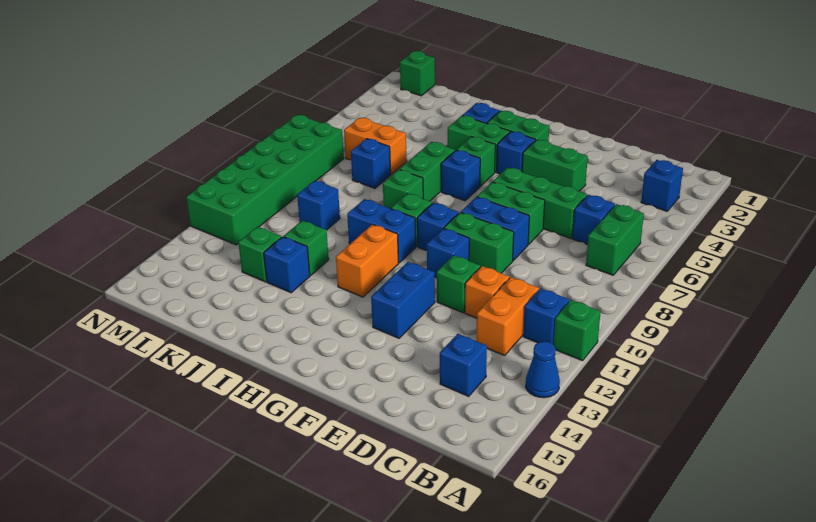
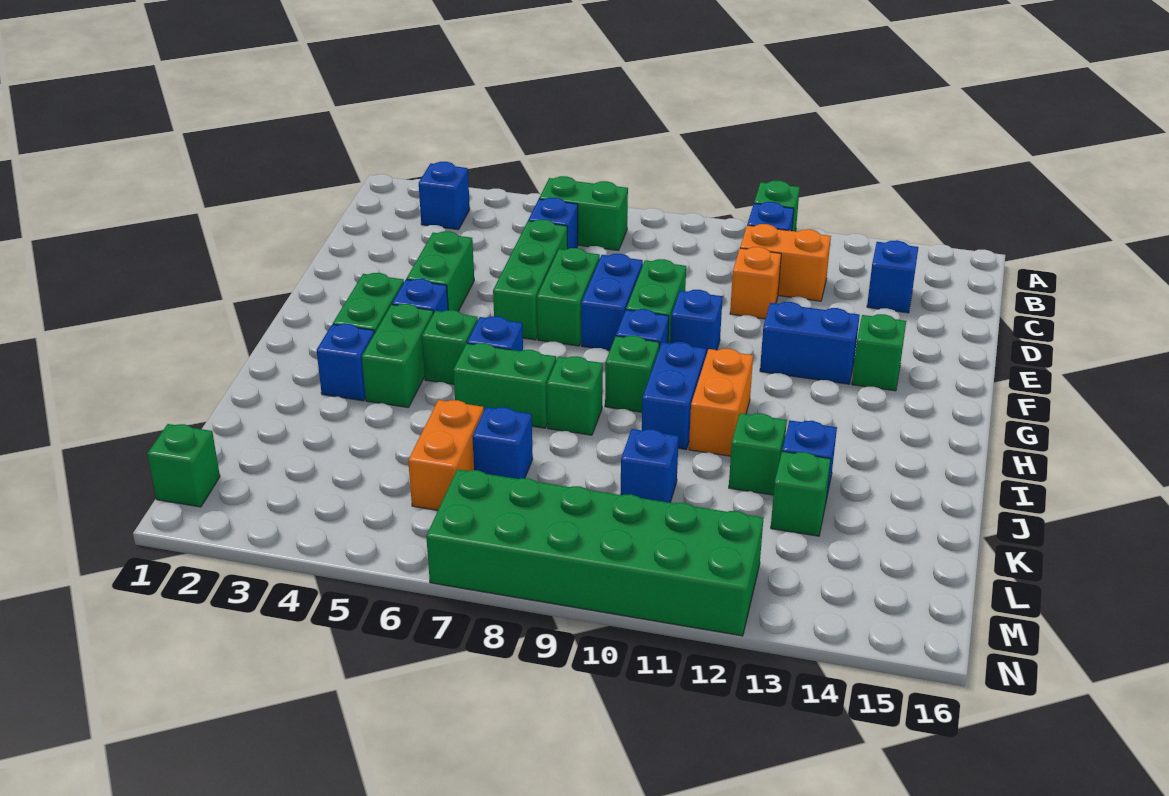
blue 1x1 cone [526,341,560,398] -> none
green 1x1 brick [437,255,481,313] -> green 1x1 brick moved to [852,314,906,391]
orange 1x2 brick [336,224,398,297] -> orange 1x2 brick turned to [689,349,753,456]

